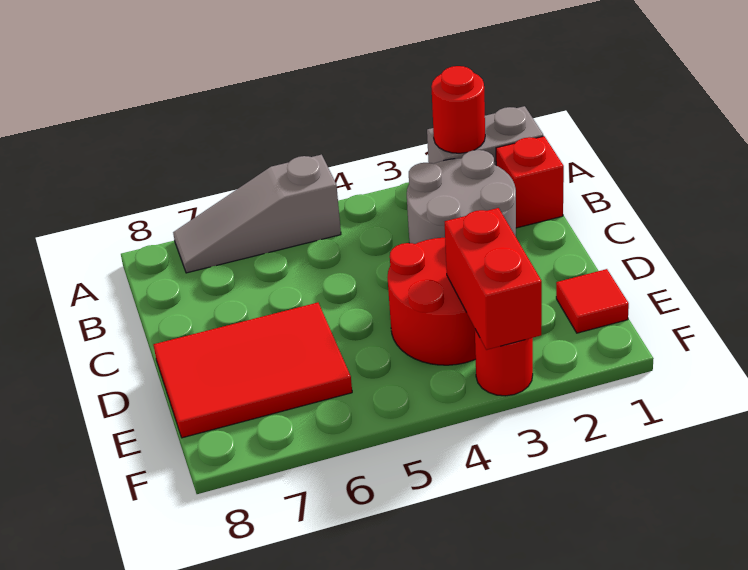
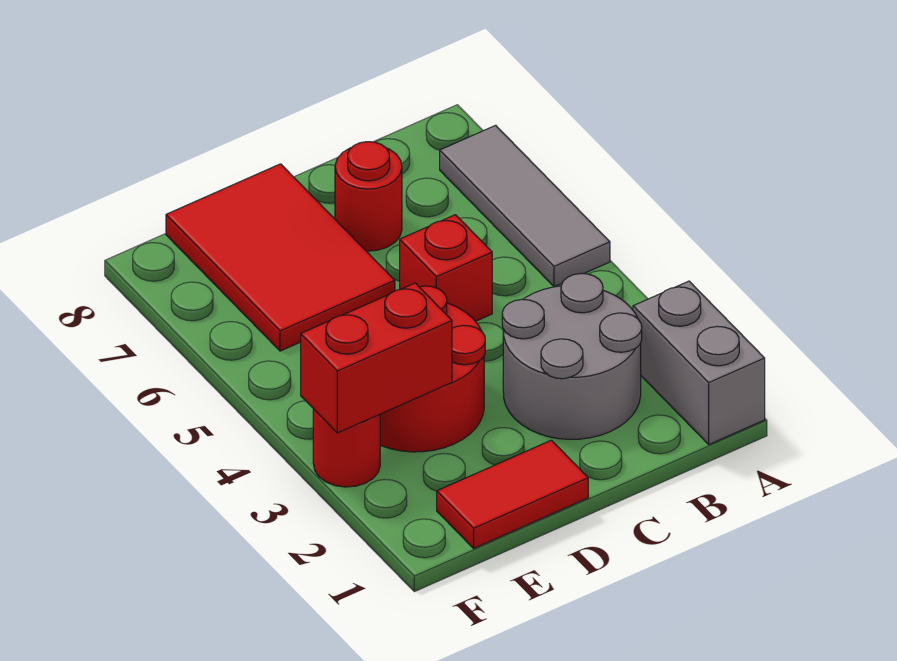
red 1x1 round brick [431,66,485,153] -> red 1x1 round brick moved to [335,142,402,251]
grey 1x3 slope [173,155,341,273] -> grey 1x3 tile [440,125,610,287]
red 1x1 brick [496,136,564,228] -> red 1x1 brick moved to [400,215,492,321]
red 1x1 tile [556,269,629,333] -> red 1x2 tile [437,440,588,548]

